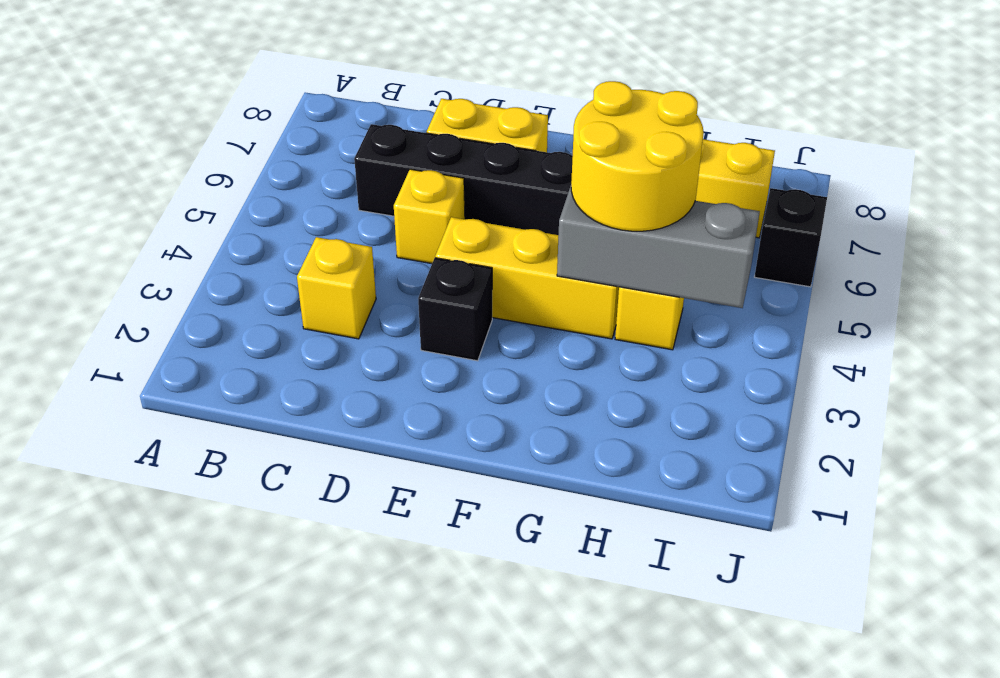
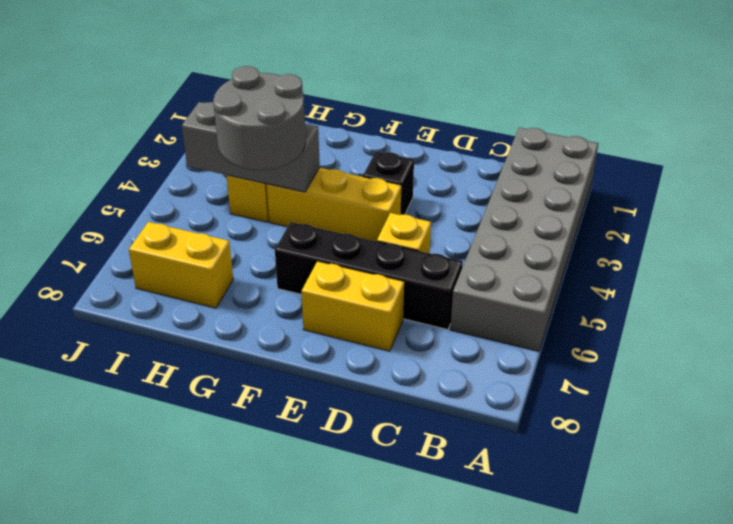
none -> grey 2x6 brick [450,127,598,351]
yellow 1x1 brick [297,237,376,339] -> none
yellow 2x2 round brick [571,81,704,231] -> grey 2x2 round brick [213,66,306,170]
black 1x1 brick [755,188,827,287] -> none

